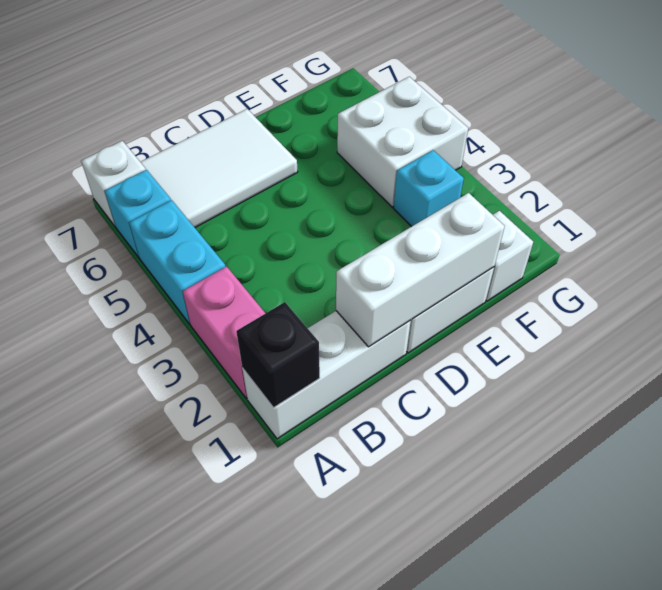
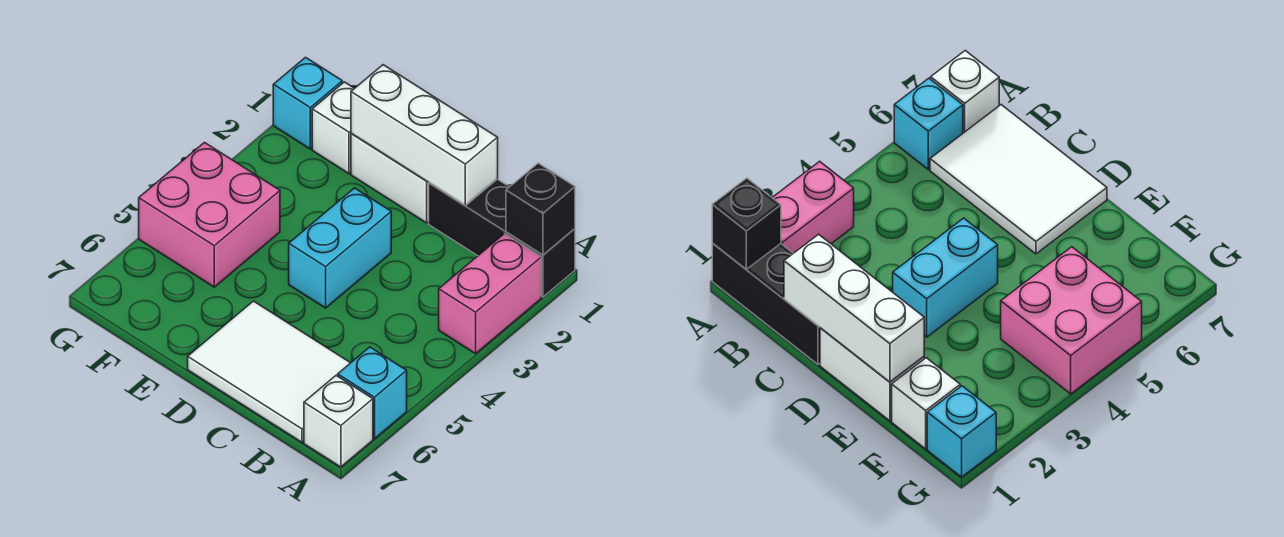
white 1x3 brick [242,311,411,439] -> black 1x3 brick [429,179,575,297]
cyan 1x2 brick [129,200,226,324] -> cyan 1x2 brick moved to [289,188,391,308]
cyan 1x1 brick [393,150,464,227] -> cyan 1x1 brick moved to [273,57,342,149]
white 2x2 brick [337,77,468,207] -> pink 2x2 brick [139,143,280,287]

